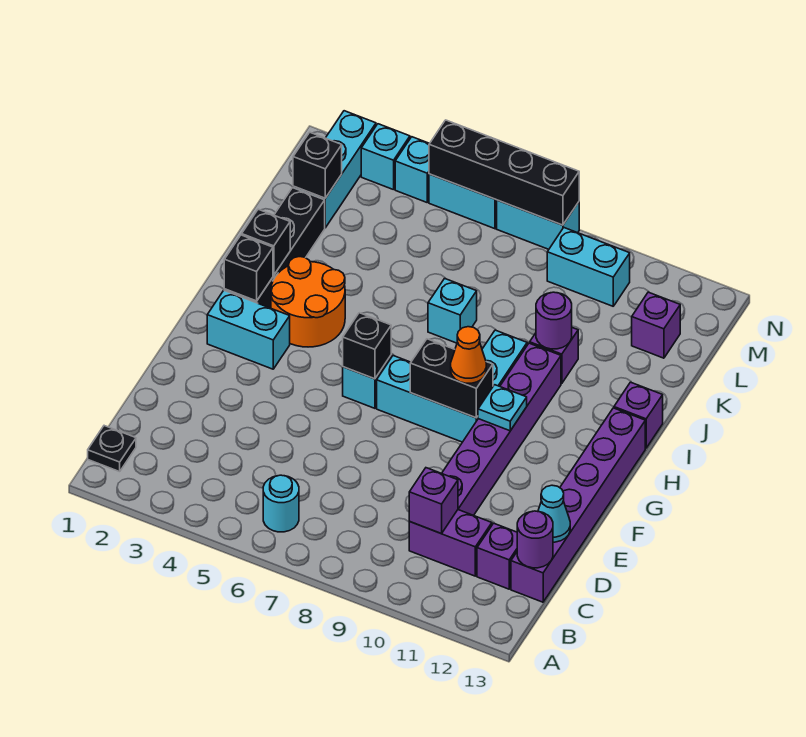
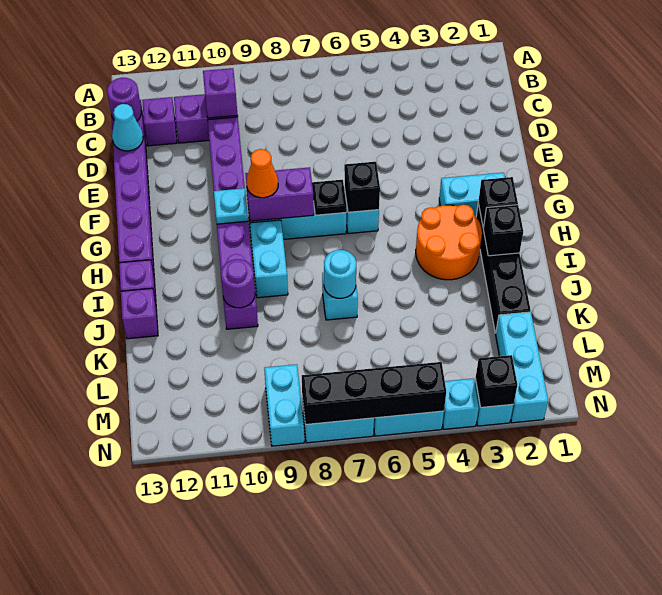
black 1x1 plate [88,426,136,472] -> black 1x1 plate moved to [312,180,347,215]
cyan 1x1 round brick [263,475,299,532] -> cyan 1x1 round brick moved to [324,250,356,298]
black 1x2 brick [410,339,493,418] -> purple 1x2 brick [245,167,314,221]
black 1x1 brick [293,132,342,198] -> black 1x1 brick moved to [476,355,517,407]
purple 1x1 brick [632,292,680,358] -> purple 1x1 brick moved to [121,288,158,339]
cyan 1x2 brick [547,228,630,306] -> cyan 1x2 brick turned to [264,364,304,446]

